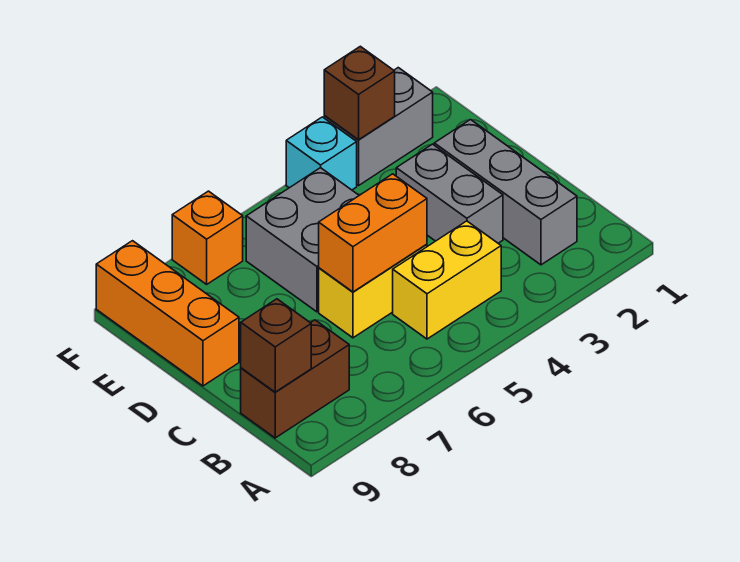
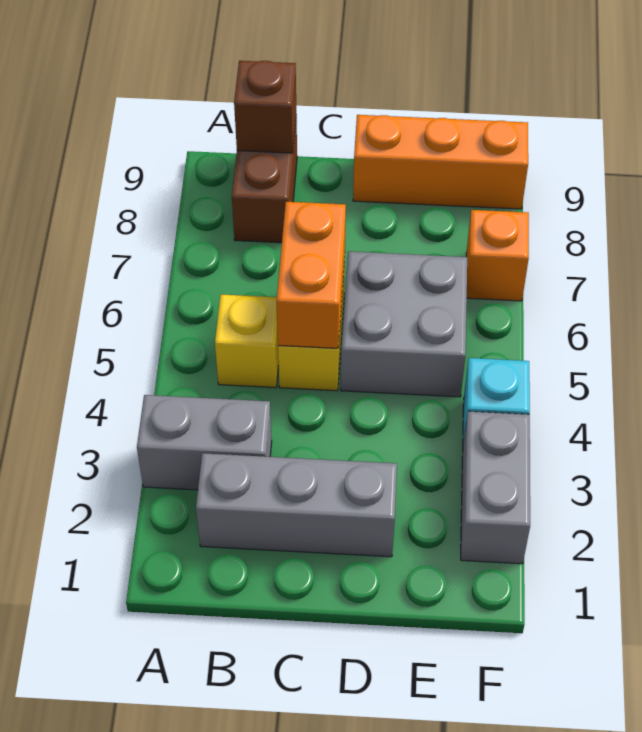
yellow 1x2 brick [393,221,501,339] -> yellow 1x1 brick [215,294,279,388]
grey 1x2 brick [396,144,503,243] -> grey 1x2 brick moved to [137,395,272,490]
brown 1x1 brick [324,46,395,140] -> none

